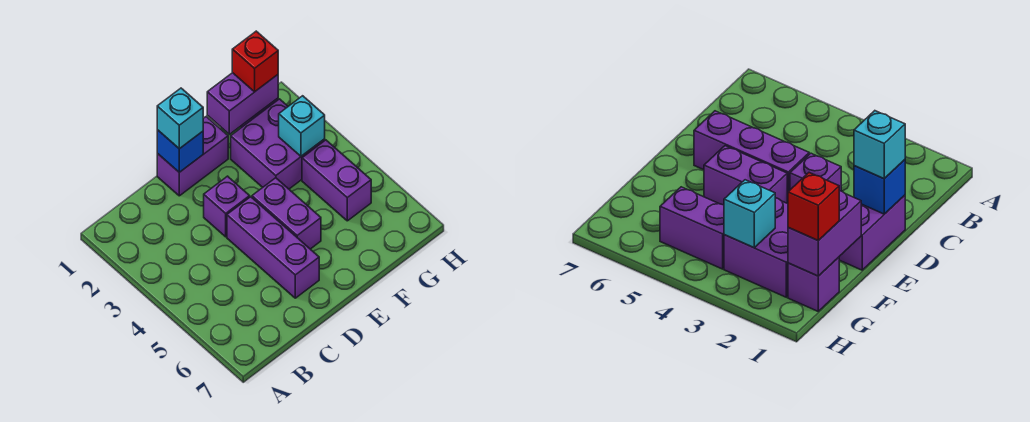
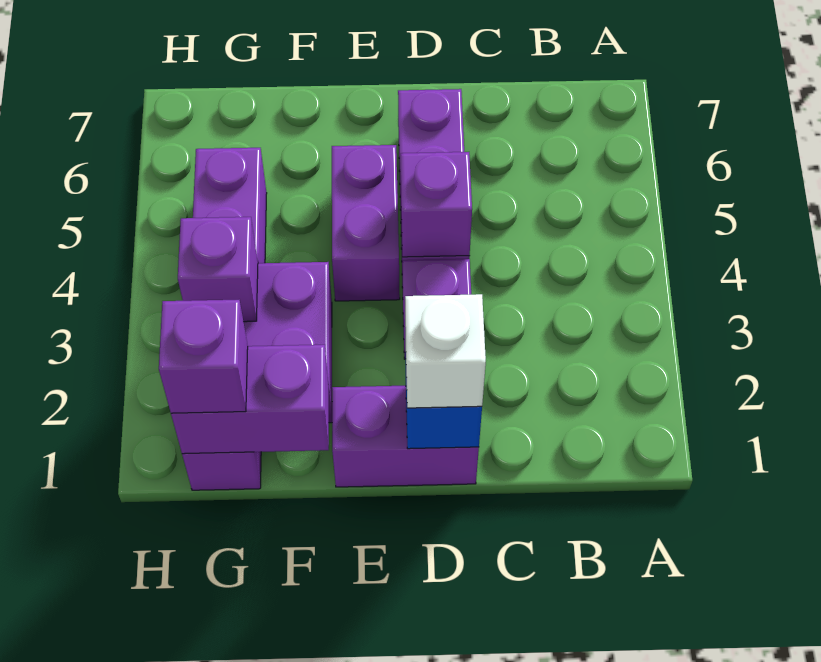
cyan 1x1 brick [157,88,203,149] -> white 1x1 brick [405,294,486,408]
none -> purple 1x1 brick [401,152,472,257]
red 1x1 brick [232,31,278,92] -> purple 1x1 brick [159,300,248,413]
cyan 1x1 brick [279,96,325,156] -> purple 1x1 brick [178,217,258,322]

